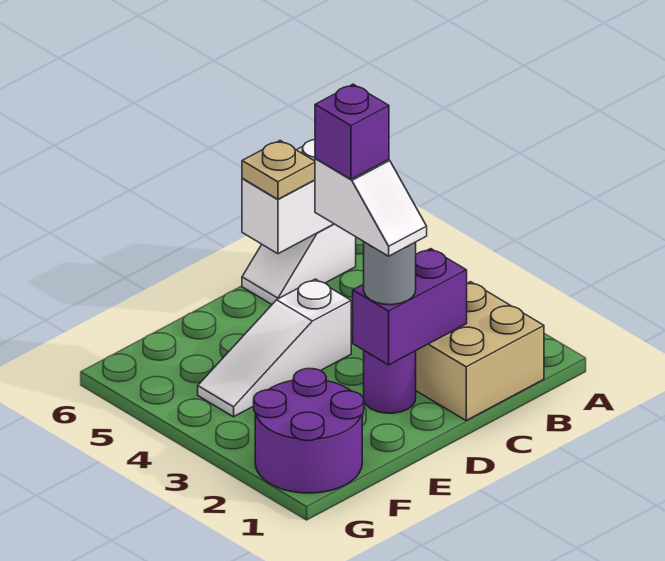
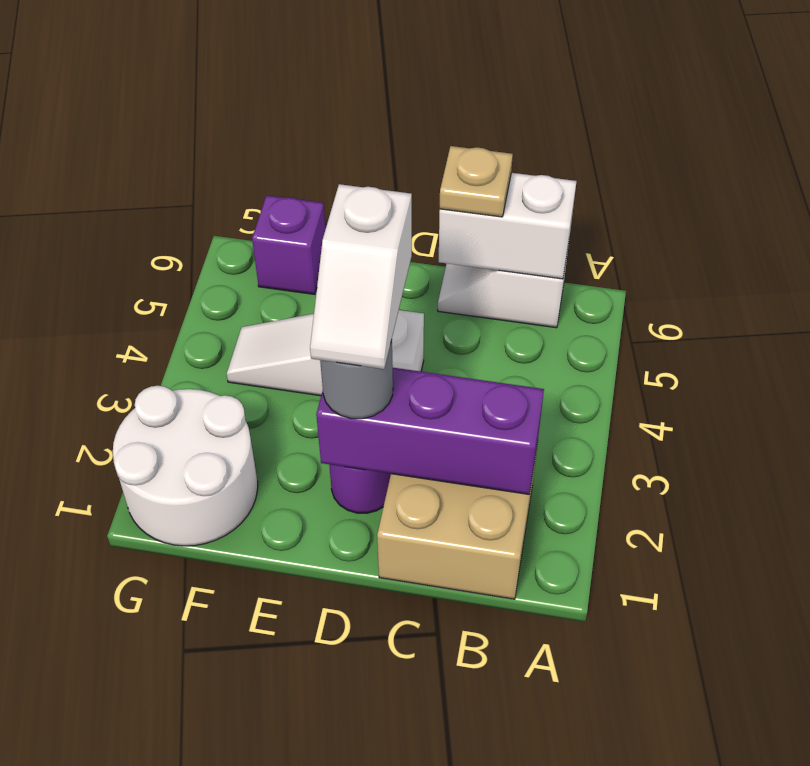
purple 1x2 brick [353,249,467,365] -> purple 1x3 brick [316,368,544,494]
purple 1x1 brick [315,84,389,179] -> purple 1x1 brick moved to [252,195,325,294]
purple 2x2 round brick [254,369,364,493] -> white 2x2 round brick [113,386,258,546]

